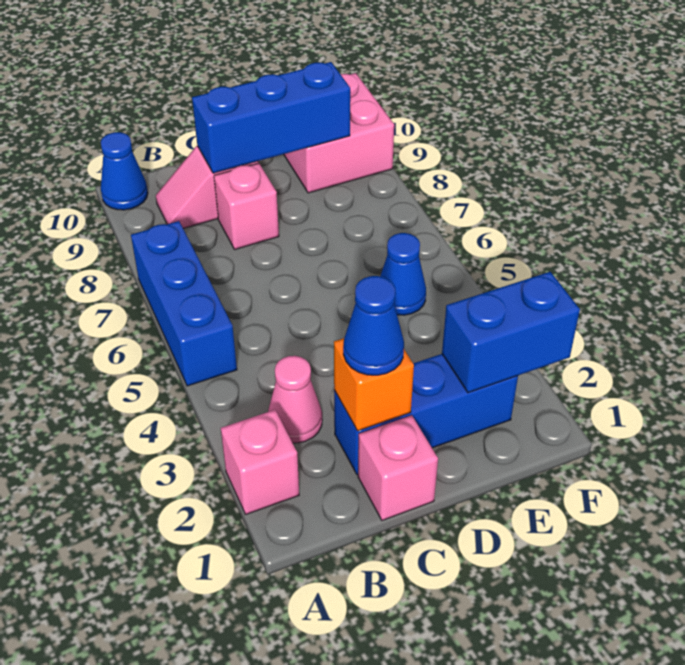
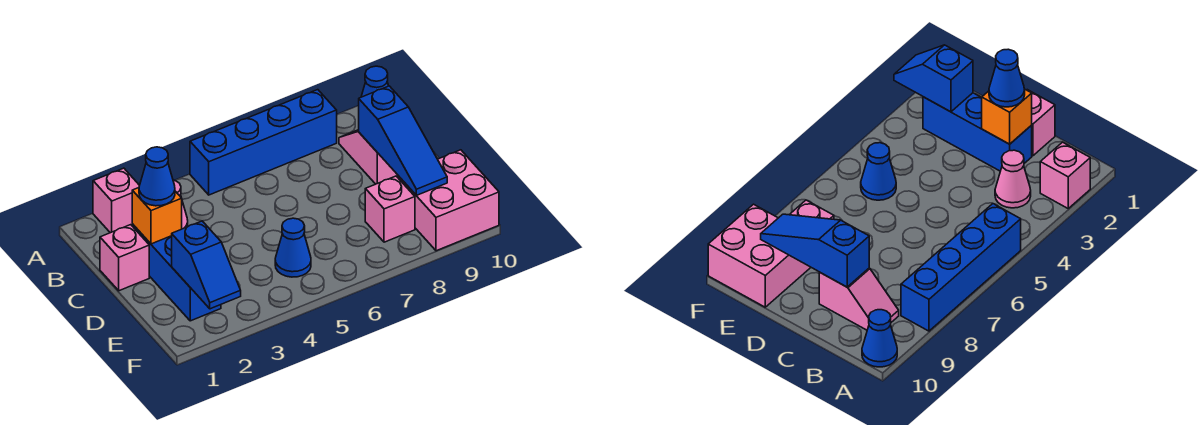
blue 1x3 brick [131,221,237,386] -> blue 1x4 brick [190,90,337,195]
pink 1x1 brick [214,163,279,249] -> pink 1x1 brick moved to [365,176,415,242]
blue 1x3 brick [192,62,350,173] -> blue 1x3 slope [358,86,447,195]
blue 1x2 brick [442,272,580,393] -> blue 1x2 slope [172,221,241,309]

